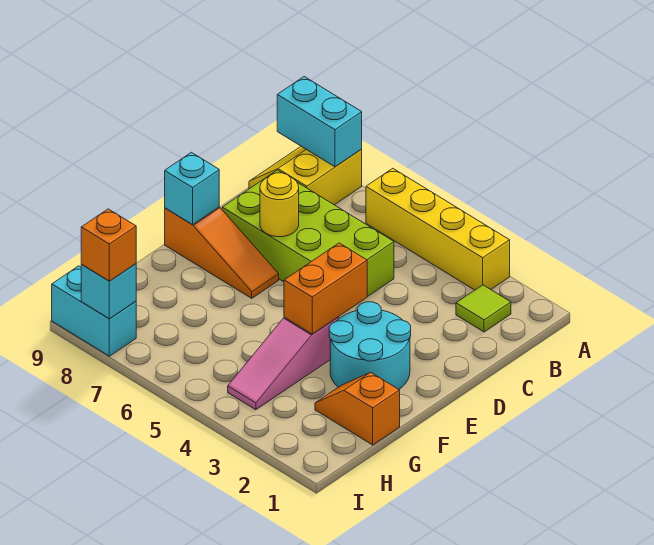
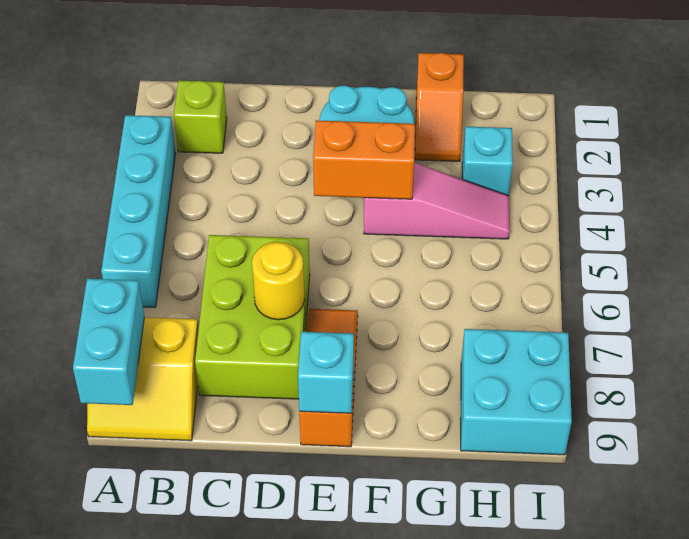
yellow 1x4 brick [366,168,510,290] -> cyan 1x4 brick [101,115,176,308]
lime 1x1 tile [456,285,511,332] -> lime 1x1 brick [174,81,227,153]
lime 2x4 brick [222,170,394,297] -> lime 2x3 brick [195,235,310,399]
cyan 1x2 brick [52,266,136,356] -> cyan 2x2 brick [461,329,572,455]
cyan 1x1 brick [81,264,136,319] -> cyan 1x1 brick moved to [462,127,513,196]
orange 1x1 brick [81,209,136,281] -> none

